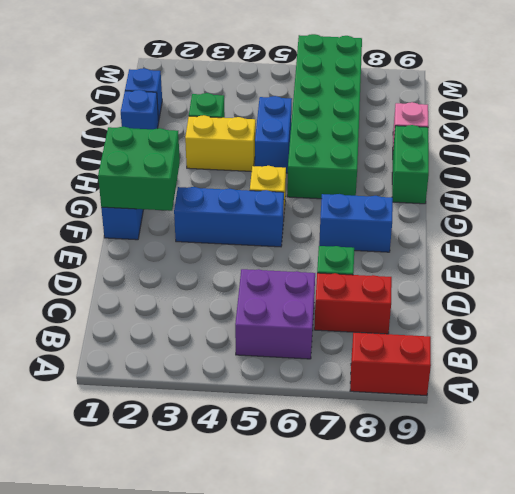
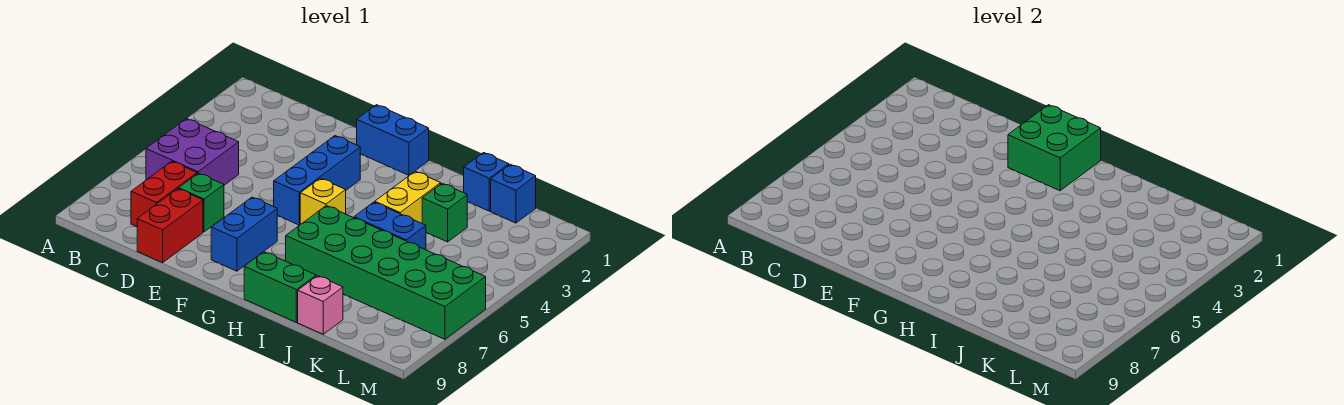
red 1x2 brick [350,332,431,396] -> red 1x2 brick moved to [137,189,203,263]

